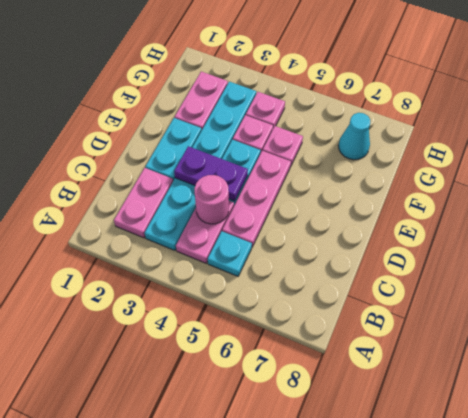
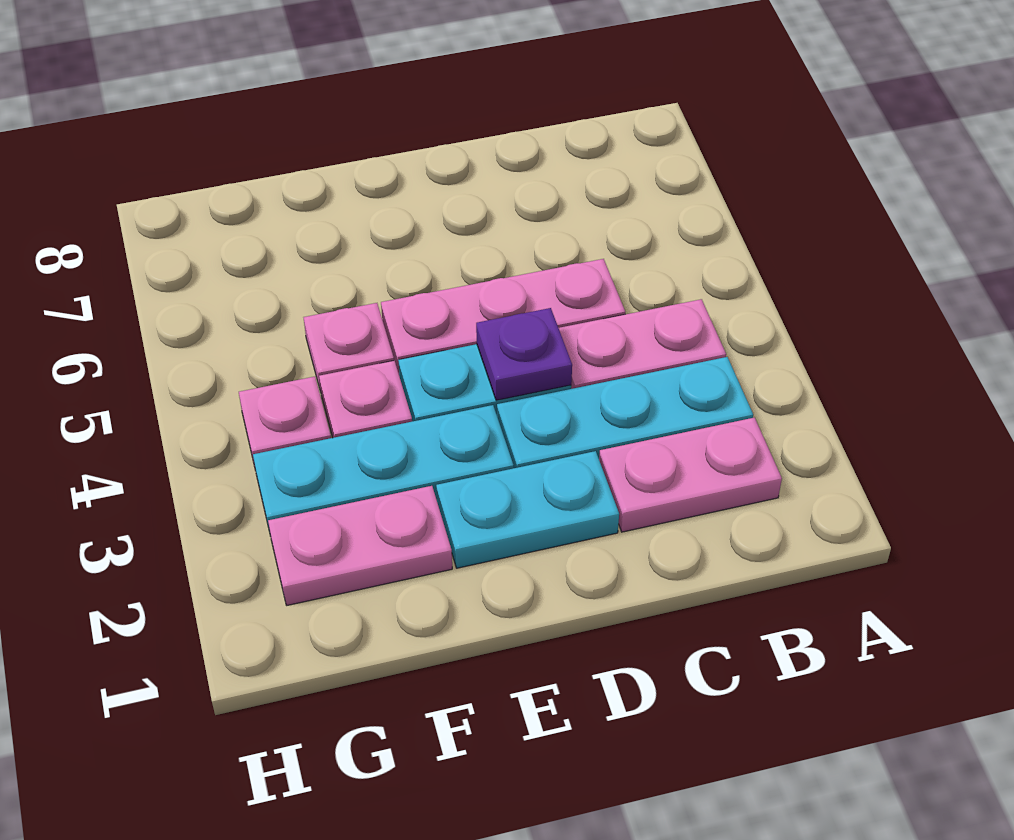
cyan 1x1 plate [208,231,252,276] -> none
pink 1x1 round brick [194,175,229,224] -> none
purple 1x2 plate [174,146,248,201] -> purple 1x1 plate [476,308,572,400]
cyan 1x1 cone [338,113,370,160] -> none

